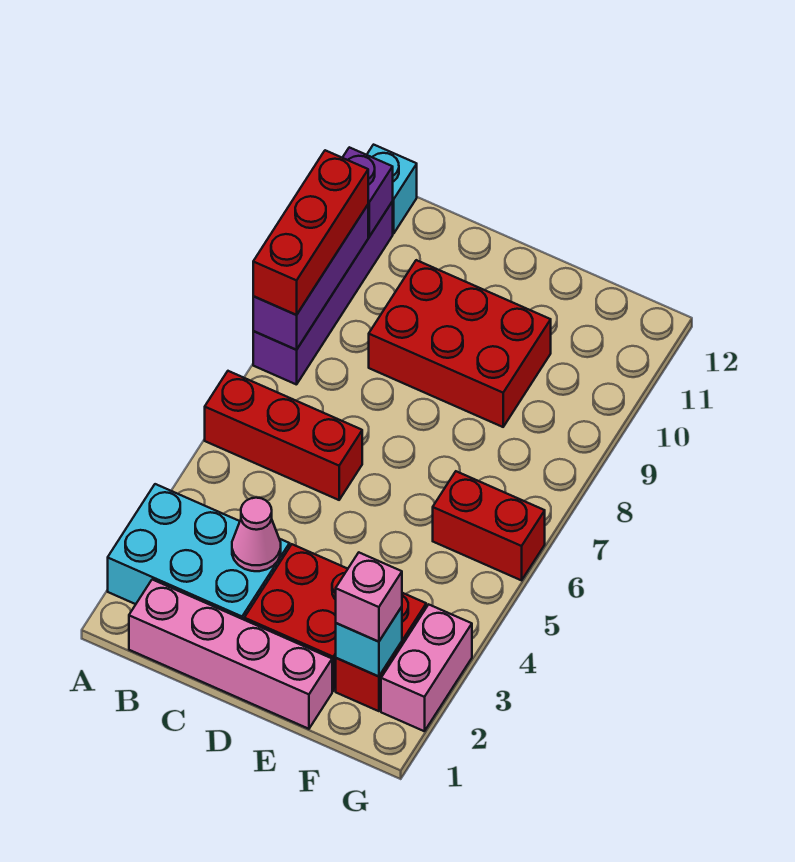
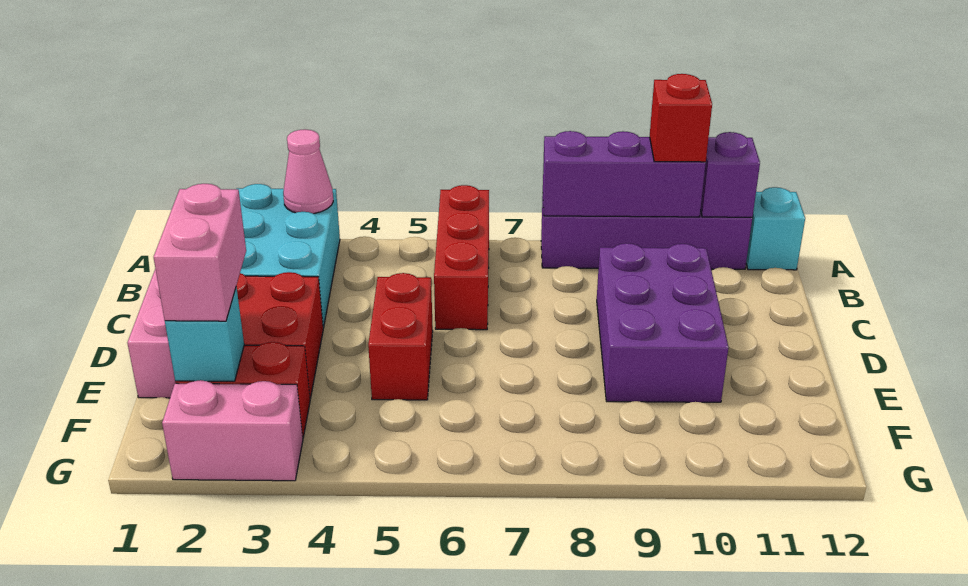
red 1x3 brick [253,150,368,315] -> red 1x1 brick [650,74,712,162]
pink 1x1 cone [232,498,281,571] -> pink 1x1 cone moved to [283,129,333,214]
red 2x3 brick [369,260,551,427] -> purple 2x3 brick [597,243,728,402]
pink 1x1 brick [336,553,402,642] -> pink 1x2 brick [154,184,246,321]
red 1x2 brick [433,471,545,580] -> red 1x2 brick moved to [368,273,433,400]

